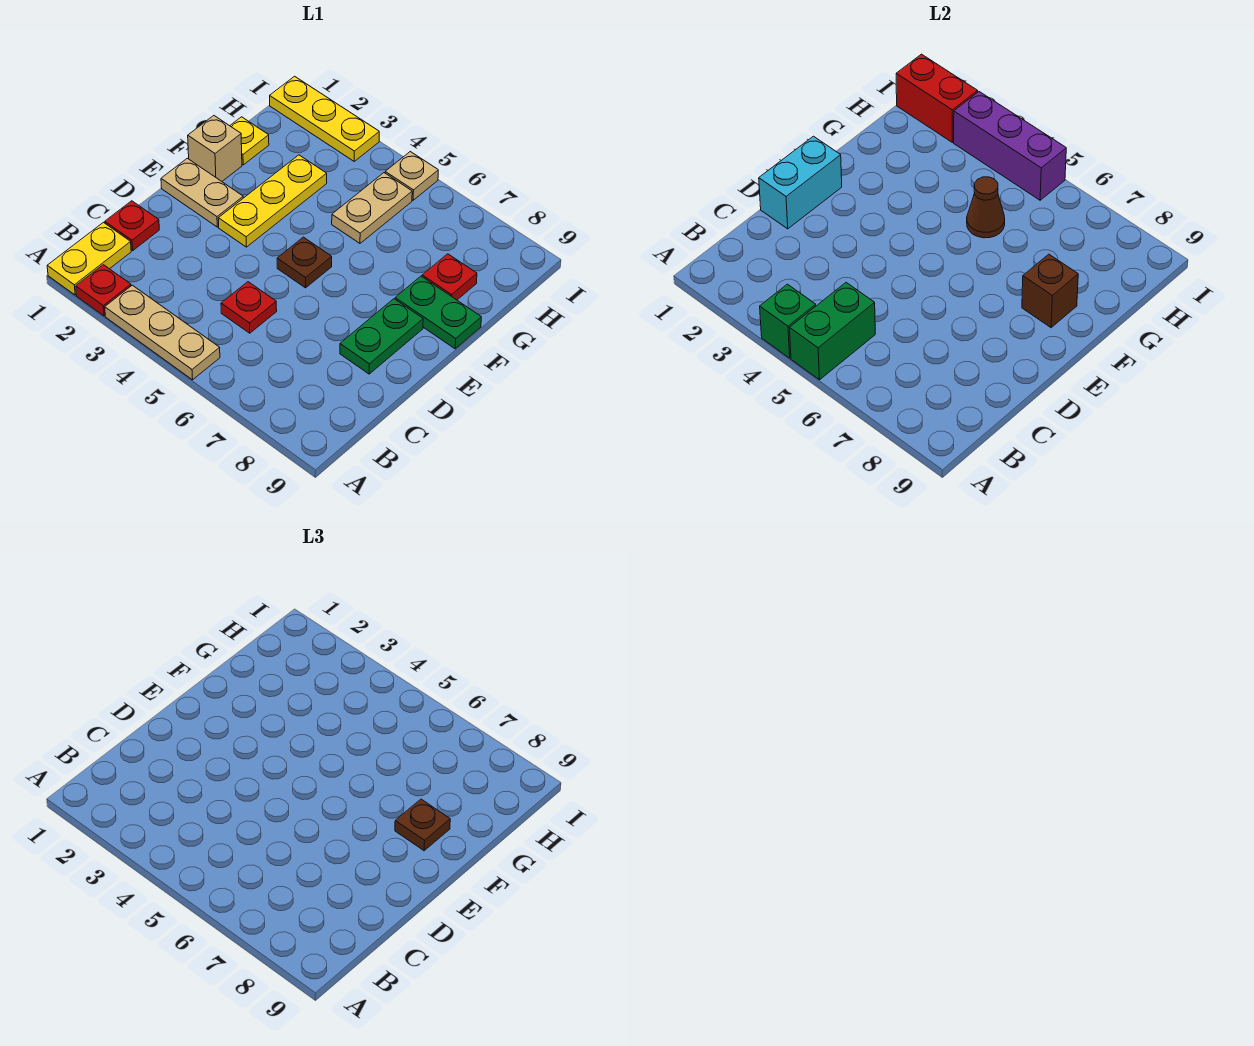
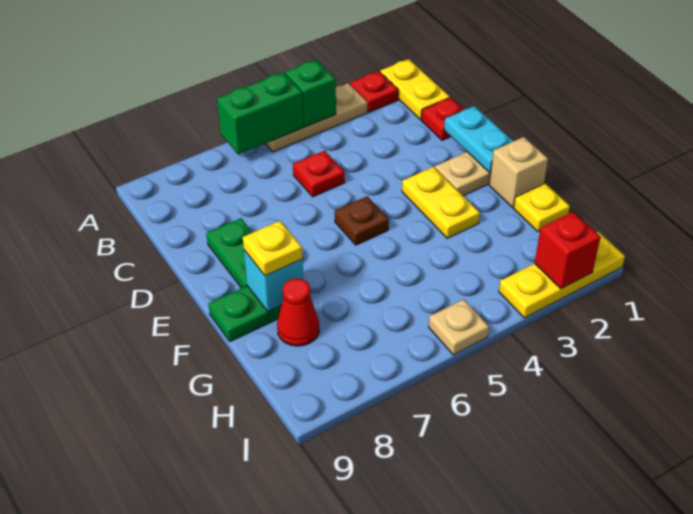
green 1x2 brick [790,283,875,380] -> green 1x2 brick turned to [217,73,304,154]
cyan 1x2 brick [759,136,842,229] -> cyan 1x2 plate [444,106,513,173]
yellow 1x3 plate [218,155,327,247] -> yellow 1x2 plate [402,167,480,238]
brown 1x1 brick [1022,254,1078,328] -> cyan 1x1 brick [244,250,303,312]
brown 1x1 plate [395,799,450,851] -> yellow 1x1 plate [243,221,303,276]
tan 1x2 plate [332,173,412,243] -> none
brown 1x1 cone [967,177,1005,238] -> none
red 1x1 plate [422,254,477,300] -> red 1x1 cone [277,278,319,346]
red 1x2 brick [896,54,978,142] -> red 1x1 brick [535,212,601,289]
purple 1x3 brick [954,92,1066,200] -> none

